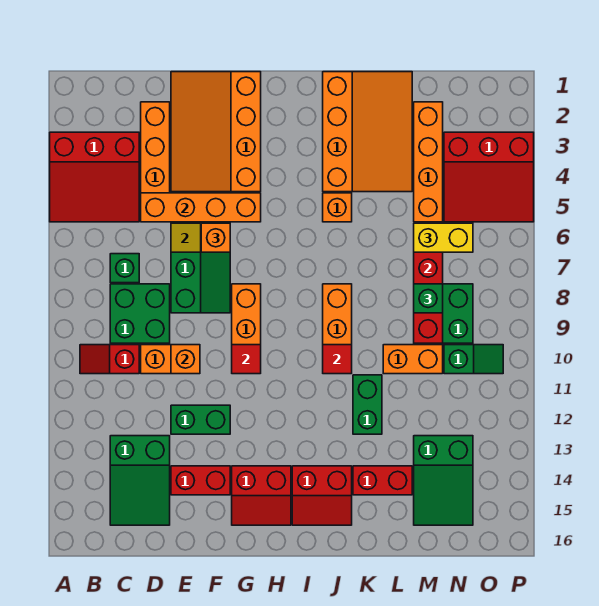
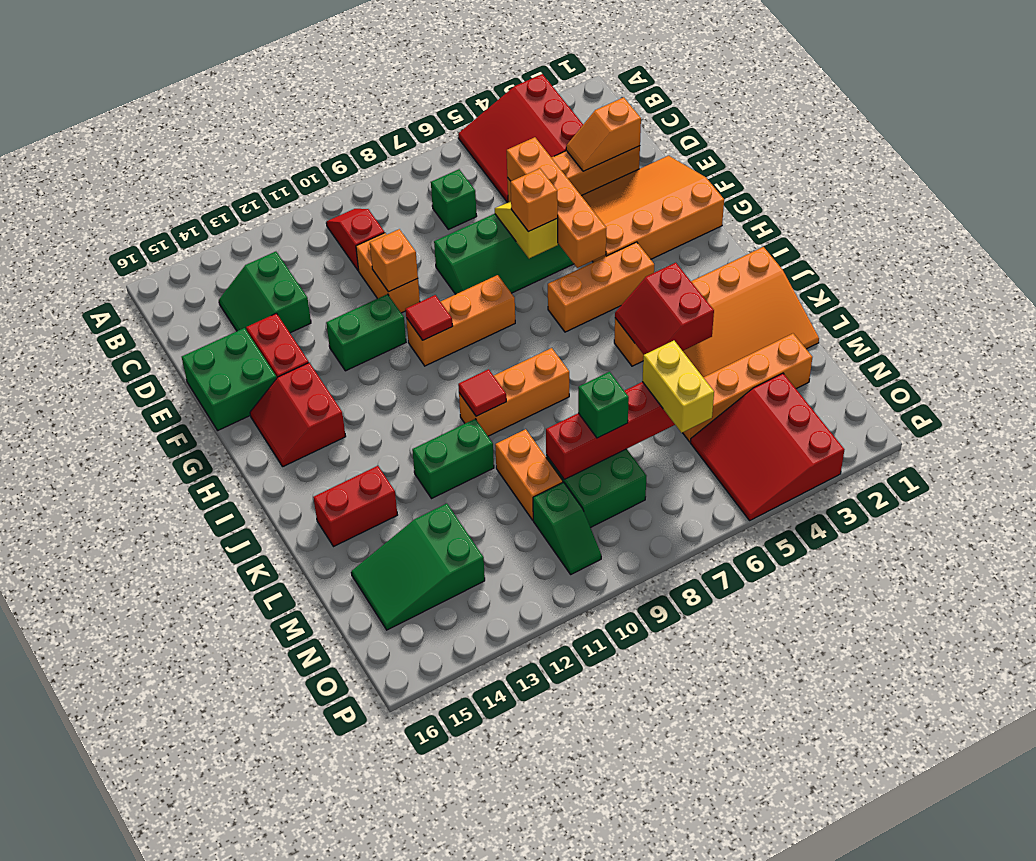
green 2x2 brick [110,284,170,343] -> green 2x2 brick moved to [182,328,277,430]
green 2x3 slope [110,436,170,525] -> green 2x2 slope [219,252,311,333]
none -> orange 1x2 slope [566,97,641,171]
green 1x2 brick [171,405,230,434] -> green 1x2 brick turned to [326,294,406,371]
none -> orange 1x3 brick [548,242,654,332]
red 2x2 slope [292,466,352,525] -> red 2x2 slope moved to [615,263,714,355]
red 1x2 brick [353,466,412,495] -> red 1x2 brick turned to [313,466,397,547]

